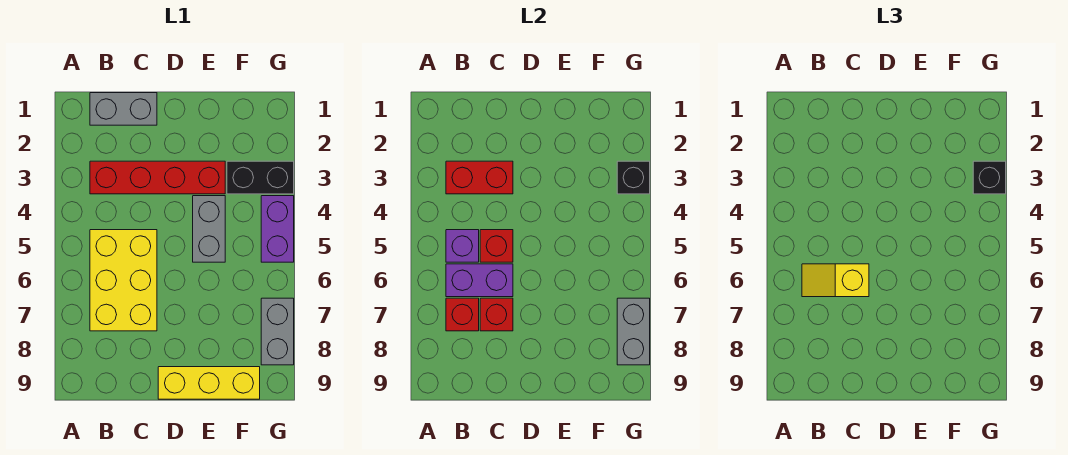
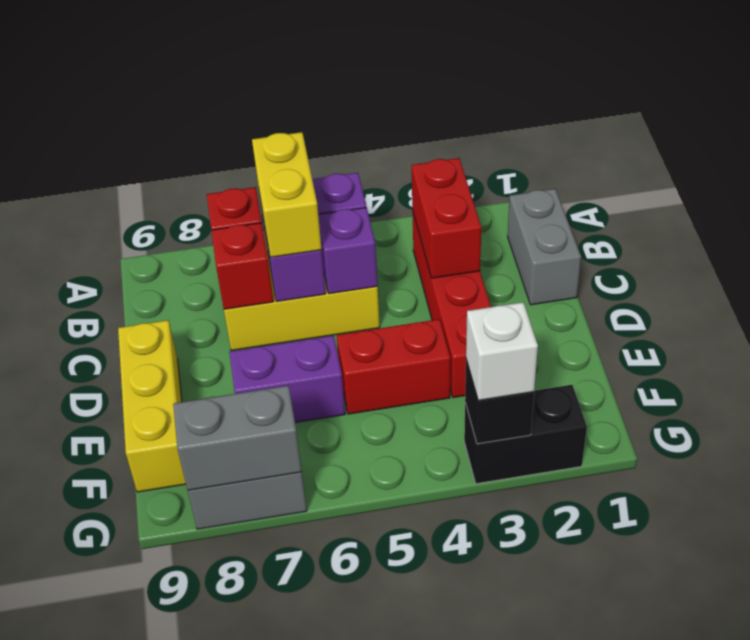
yellow 1x2 slope [802,264,869,297] -> yellow 1x2 brick [252,132,322,257]
red 1x1 brick [480,230,513,262] -> purple 1x1 brick [318,207,378,294]
grey 1x2 brick [193,196,225,262] -> red 1x2 brick [337,319,450,414]
black 1x2 brick [227,161,294,194] -> black 1x2 brick turned to [464,385,587,484]
black 1x1 brick [973,161,1006,194] -> white 1x1 brick [466,302,538,401]
purple 1x2 brick [261,196,294,262] -> purple 1x2 brick moved to [229,335,345,423]

